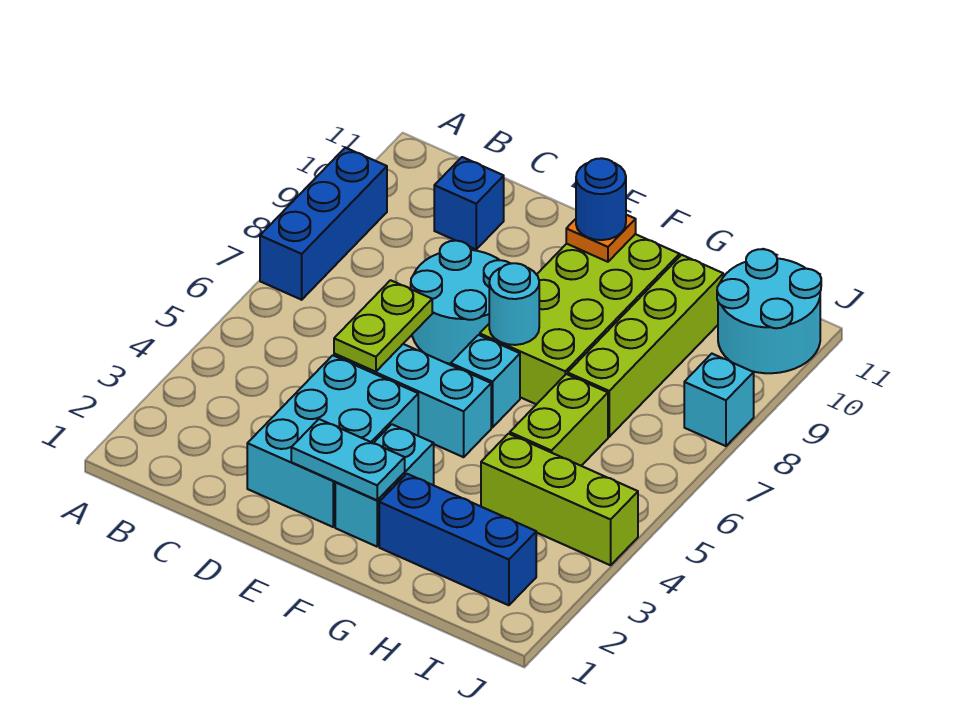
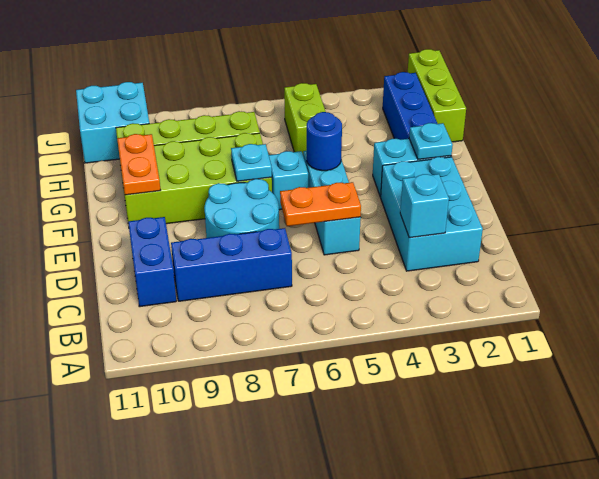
blue 1x3 brick [260,148,387,300] -> blue 1x3 brick moved to [171,228,292,301]
blue 1x1 brick [434,157,504,249] -> blue 1x2 brick [128,217,176,307]
cyan 2x3 brick [247,355,418,527] -> cyan 2x3 brick turned to [381,157,483,271]
lime 1x2 plate [334,280,432,372] -> orange 1x2 plate [280,182,361,226]
cyan 1x2 plate [291,419,405,500] -> cyan 1x1 plate [409,123,453,160]
cyan 1x1 round brick [489,263,539,345] -> cyan 1x1 plate [231,144,272,181]
orange 1x1 plate [566,215,636,262] -> orange 1x2 plate [117,134,160,195]
blue 1x1 round brick [576,158,626,240] -> blue 1x1 round brick moved to [307,112,342,171]
lime 1x3 brick [481,434,638,565] -> lime 1x3 brick moved to [408,49,466,142]
lime 1x2 brick [510,374,608,466] -> lime 1x2 brick turned to [284,83,326,154]
cyan 2x2 round brick [717,249,821,373] -> cyan 2x2 brick [76,82,149,163]
cyan 1x1 brick [684,354,754,446] -> cyan 1x1 brick moved to [400,174,449,238]

